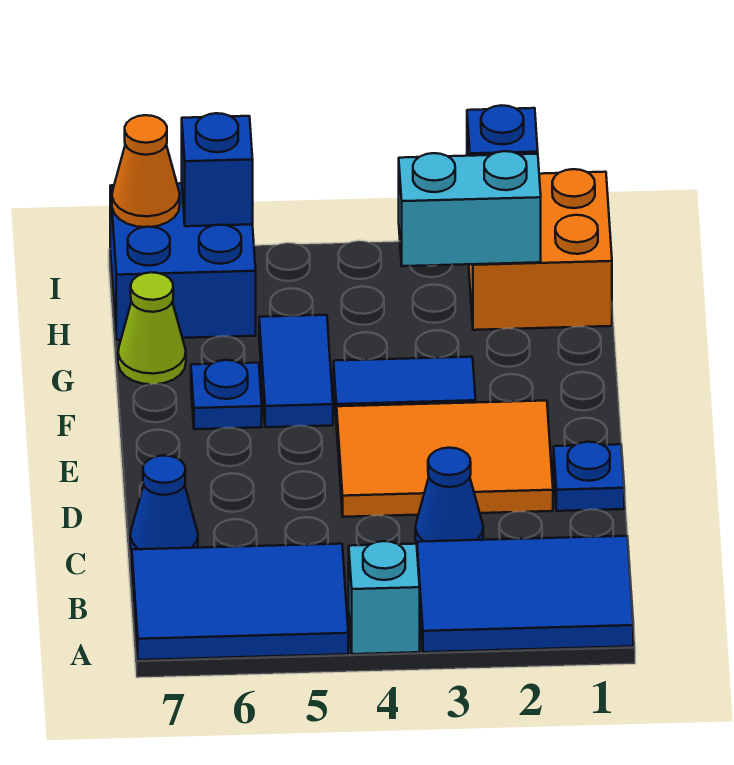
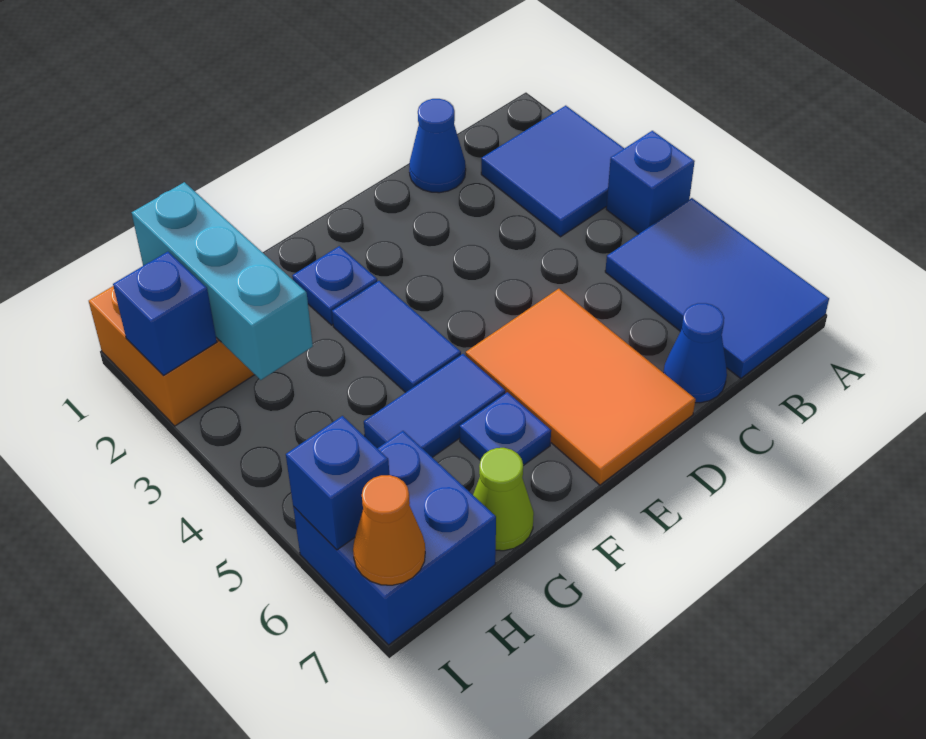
blue 2x3 tile [417,536,633,652] -> blue 2x2 tile [481,106,624,237]
cyan 1x1 brick [349,541,420,654] -> blue 1x1 brick [606,131,695,234]
blue 1x1 cone [415,448,483,542] -> blue 1x1 cone moved to [409,99,466,193]
blue 1x1 plate [554,442,624,511] -> blue 1x1 plate moved to [292,246,377,325]
orange 2x3 tile [337,401,553,517] -> orange 2x3 tile moved to [466,289,696,485]
cyan 1x2 brick [399,151,541,266] -> cyan 1x3 brick [132,182,313,380]

